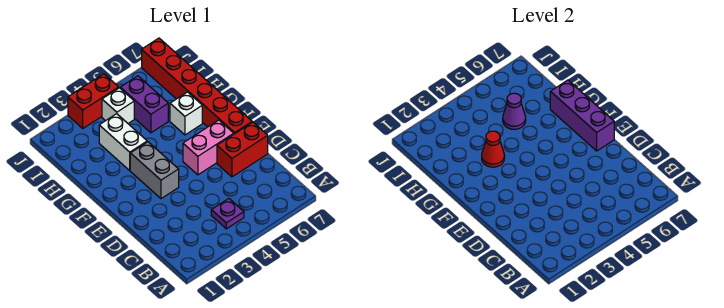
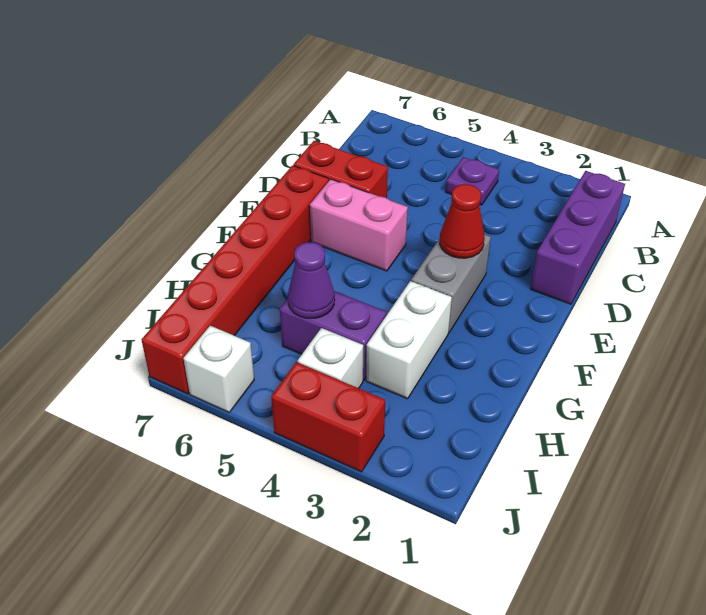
purple 1x3 brick [550,80,614,151] -> purple 1x3 brick moved to [531,171,625,304]
red 1x1 cone [482,131,505,167] -> red 1x1 cone moved to [440,184,485,258]
white 1x1 brick [170,92,202,135] -> white 1x1 brick moved to [183,326,254,412]
purple 1x2 brick [120,76,168,133] -> purple 1x2 brick turned to [280,291,386,380]

